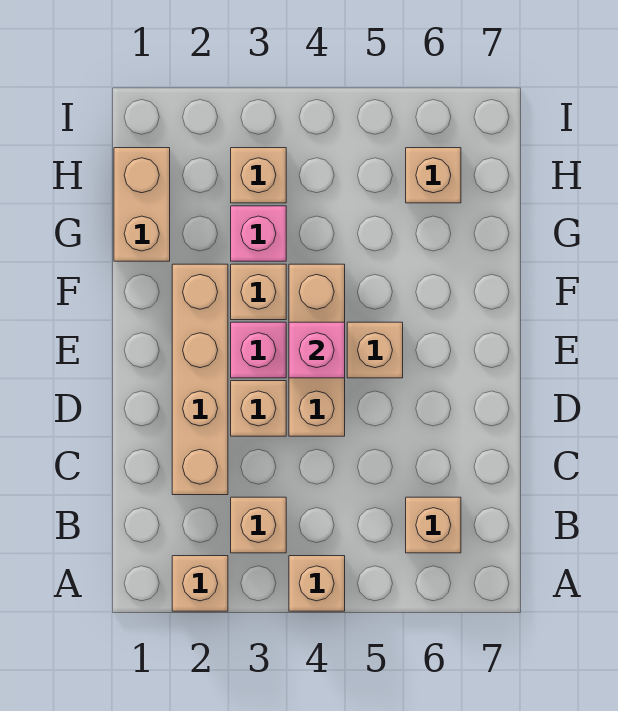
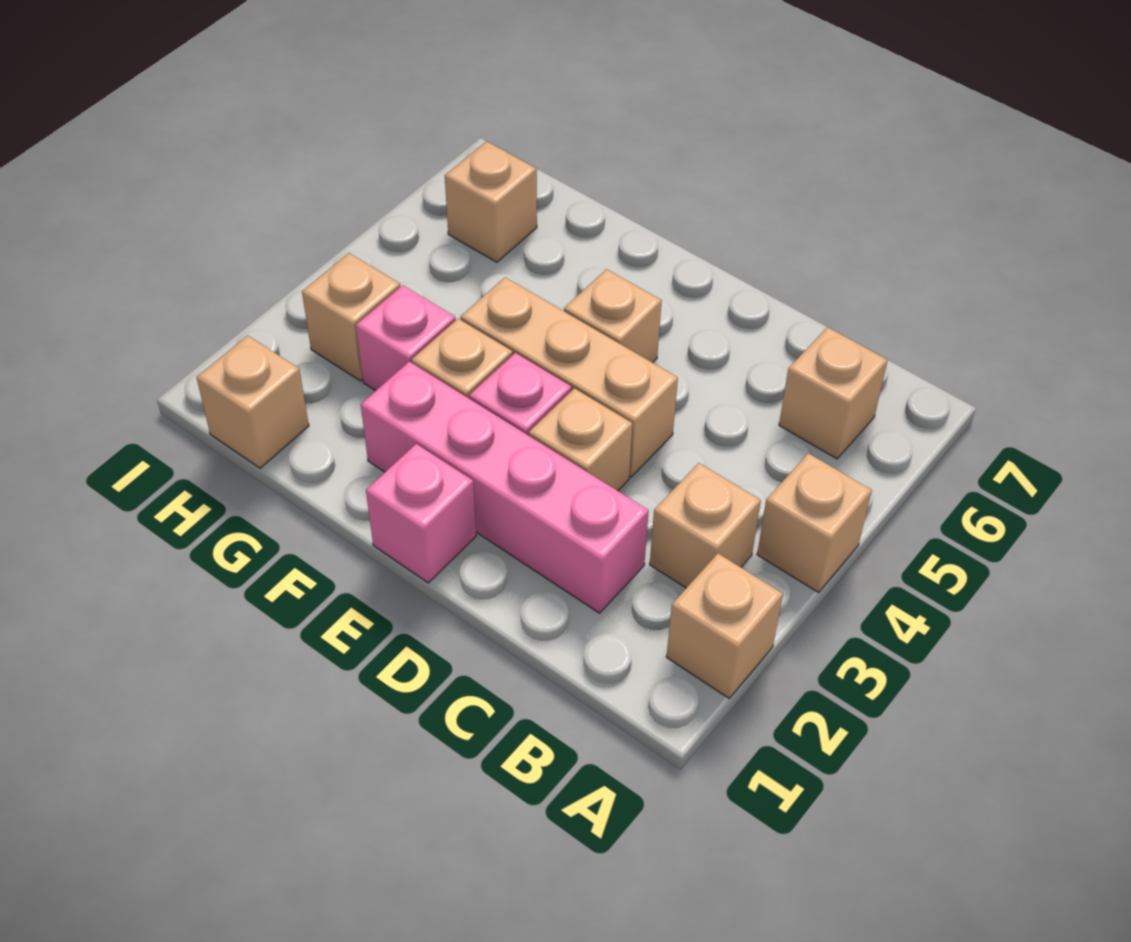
tan 1x4 brick [172,264,228,495] -> pink 1x4 brick [361,362,649,613]
pink 1x1 brick [289,322,345,378] -> pink 1x1 brick moved to [366,444,476,583]
tan 1x2 brick [114,148,170,261] -> tan 1x1 brick [196,336,309,468]

